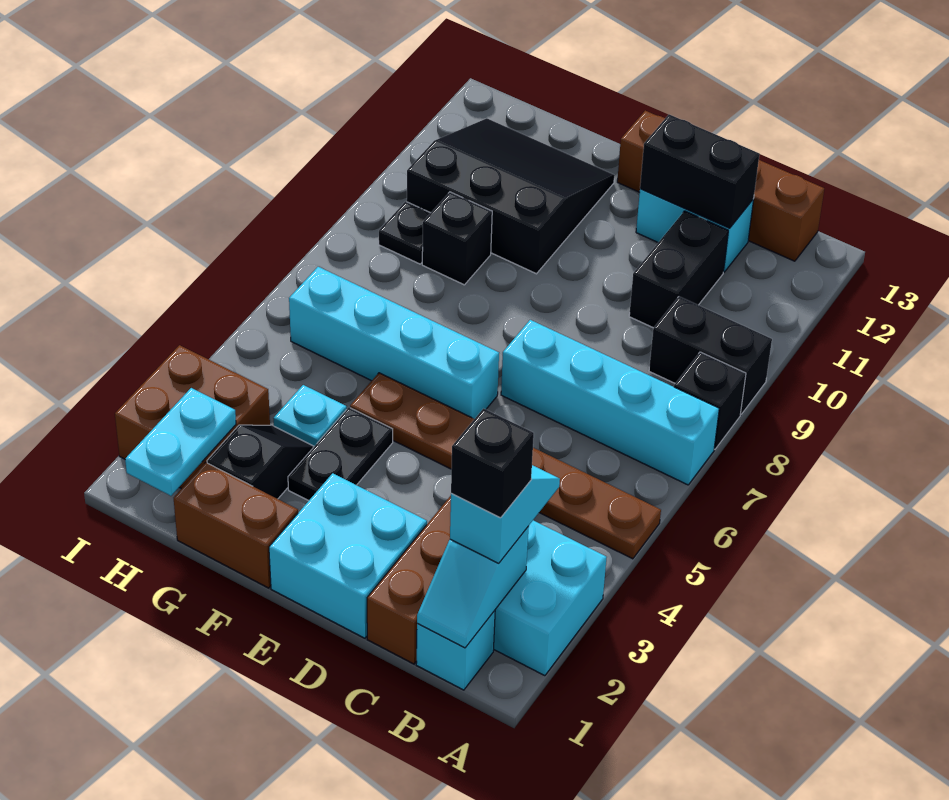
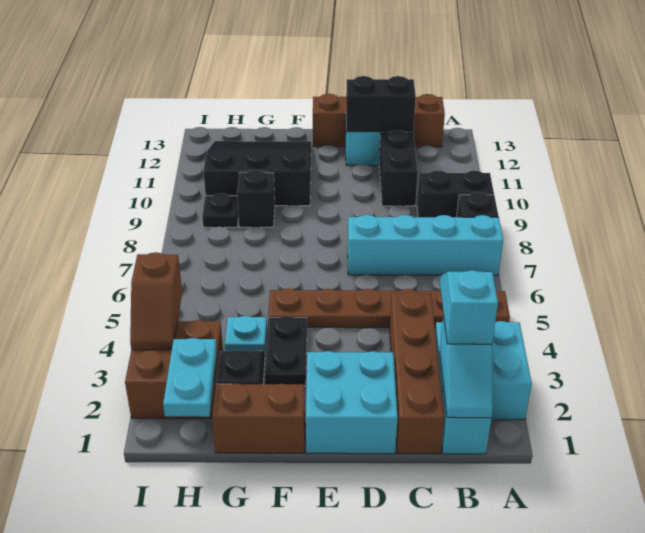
black 1x1 brick [451,409,534,518] -> none
cyan 1x4 brick [289,267,499,419] -> none
none -> brown 1x2 slope [130,252,182,350]

